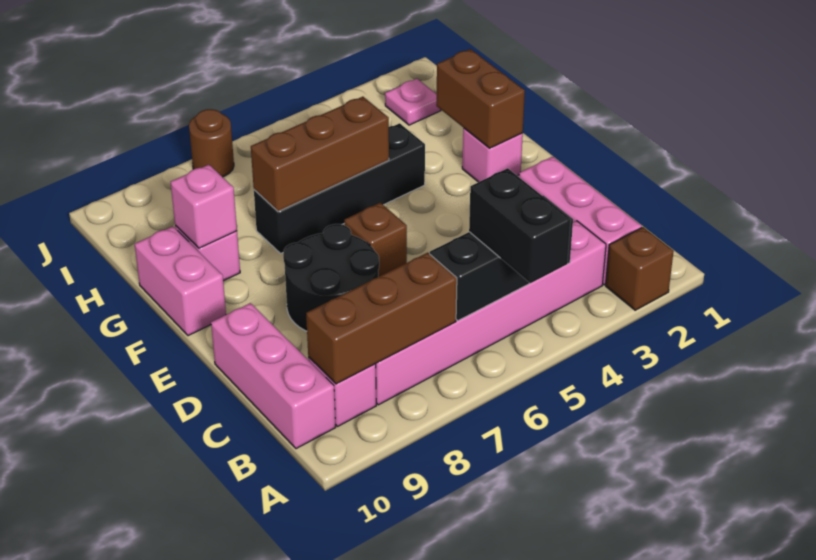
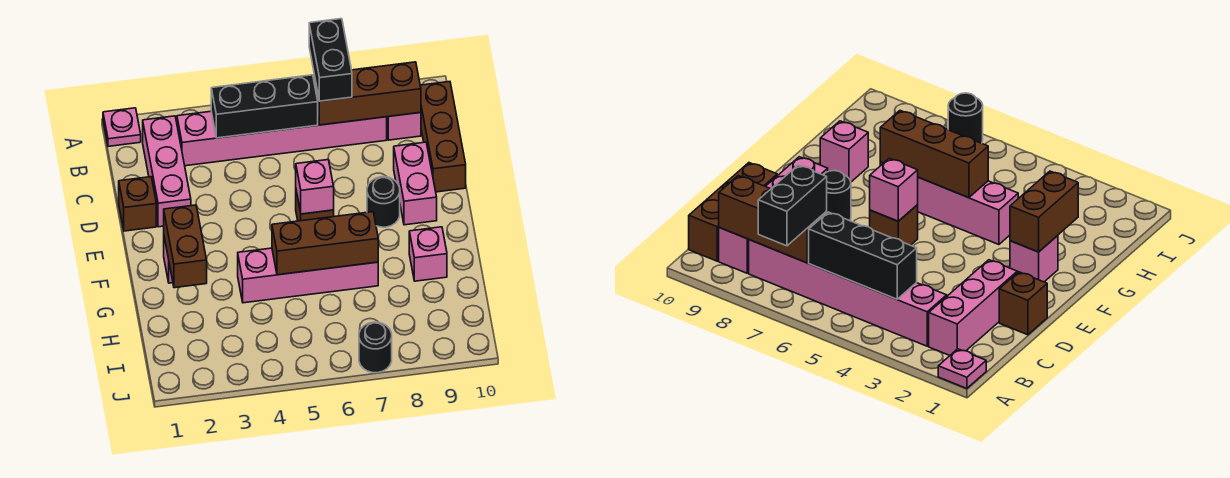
brown 1x1 brick [606,227,674,310] -> brown 1x1 brick moved to [119,177,156,231]
black 1x2 brick [469,168,571,283] -> black 1x2 brick moved to [309,19,352,101]
pink 1x3 brick [211,303,336,449] -> brown 1x3 brick [420,82,466,192]
black 2x2 round brick [283,224,379,331] -> black 1x1 round brick [367,177,400,227]
pink 1x2 brick [135,226,226,336] -> pink 1x2 brick moved to [394,142,437,225]
black 1x4 brick [254,123,425,253] -> pink 1x4 brick [238,248,378,303]
pink 1x1 brick [170,165,237,248] -> pink 1x1 brick moved to [296,160,334,214]
pink 1x1 plate [385,79,441,125] -> pink 1x1 plate moved to [103,108,141,146]
brown 1x1 round brick [189,109,234,177] -> black 1x1 round brick [359,322,392,373]

